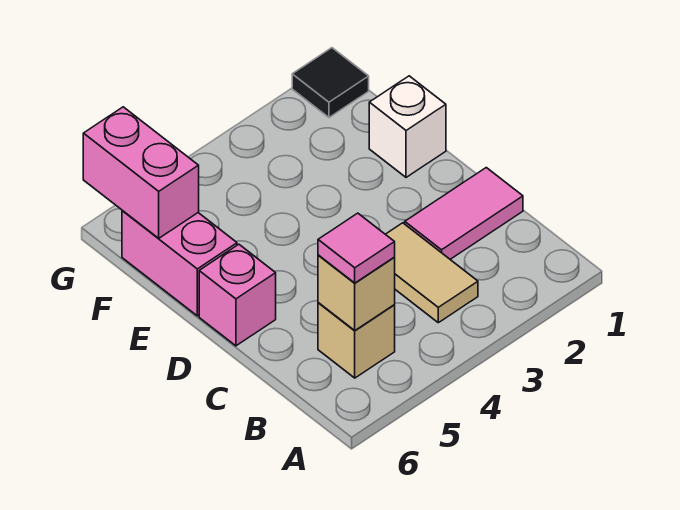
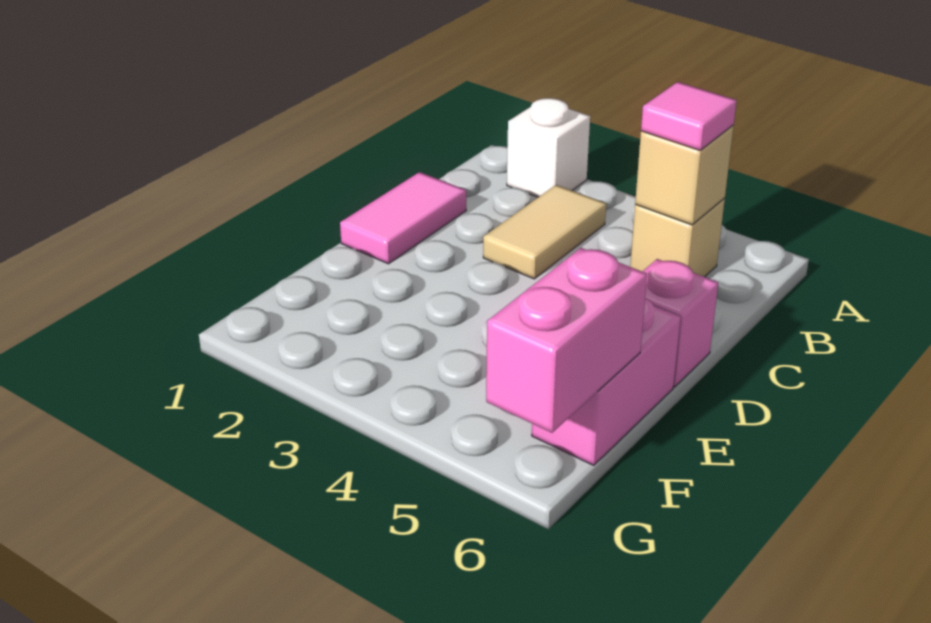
pink 1x2 tile [405,168,523,259] -> pink 1x2 tile turned to [340,172,466,264]
white 1x1 brick [369,76,446,177] -> white 1x1 brick moved to [507,98,590,197]
black 1x1 tile [292,48,369,117] -> none

